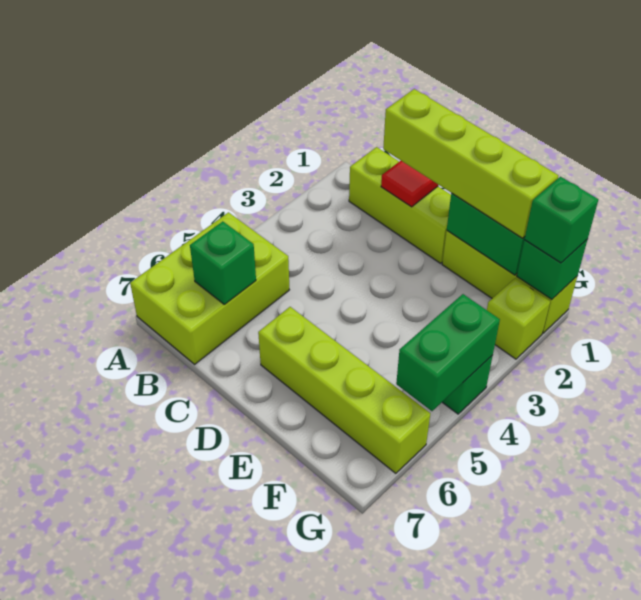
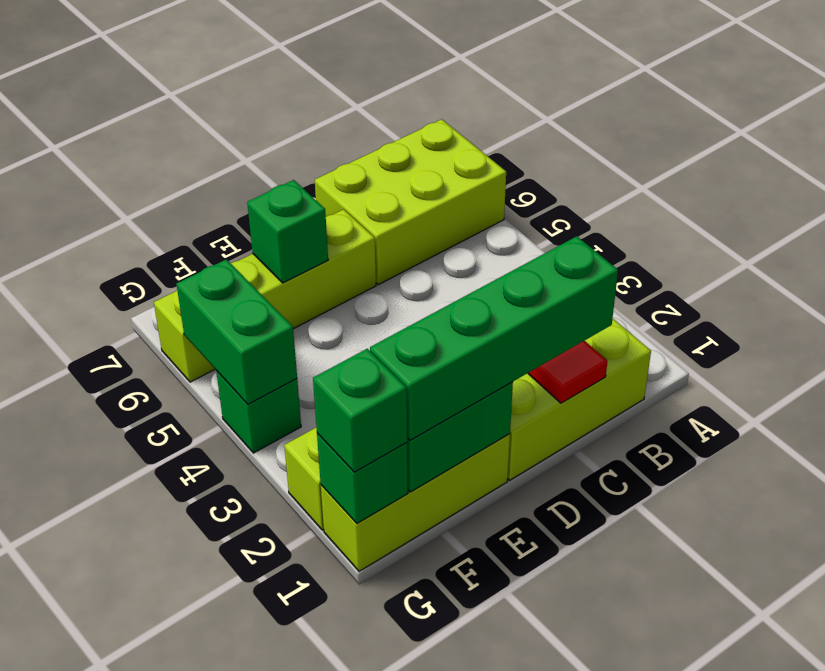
lime 2x3 brick [130,212,289,364] -> lime 2x3 brick turned to [315,119,506,285]
green 1x1 brick [190,221,256,305] -> green 1x1 brick moved to [247,180,328,283]
lime 1x4 brick [383,89,558,238] -> green 1x4 brick [370,236,618,440]

